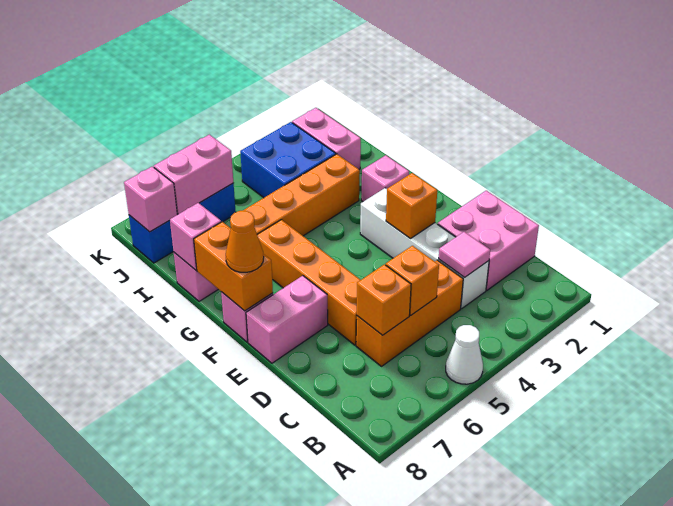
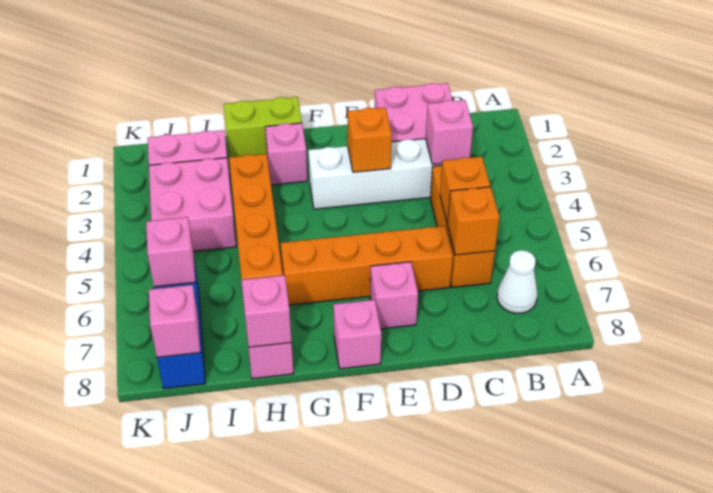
white 1x1 cone [446,325,483,384] -> white 1x1 cone moved to [497,250,538,313]
pink 1x1 tile [439,232,490,277] -> pink 1x1 brick [426,100,473,165]
pink 1x2 brick [246,276,328,363] -> pink 1x1 brick [370,262,418,329]
orange 1x2 brick [194,222,273,311] -> none
orange 1x1 cone [226,211,264,272] -> none
none -> lime 1x2 brick [224,97,302,157]
blue 2x2 brick [240,122,336,198] -> pink 2x2 brick [149,158,236,251]
pink 1x2 brick [154,135,233,214] -> pink 1x1 brick [146,217,196,287]

